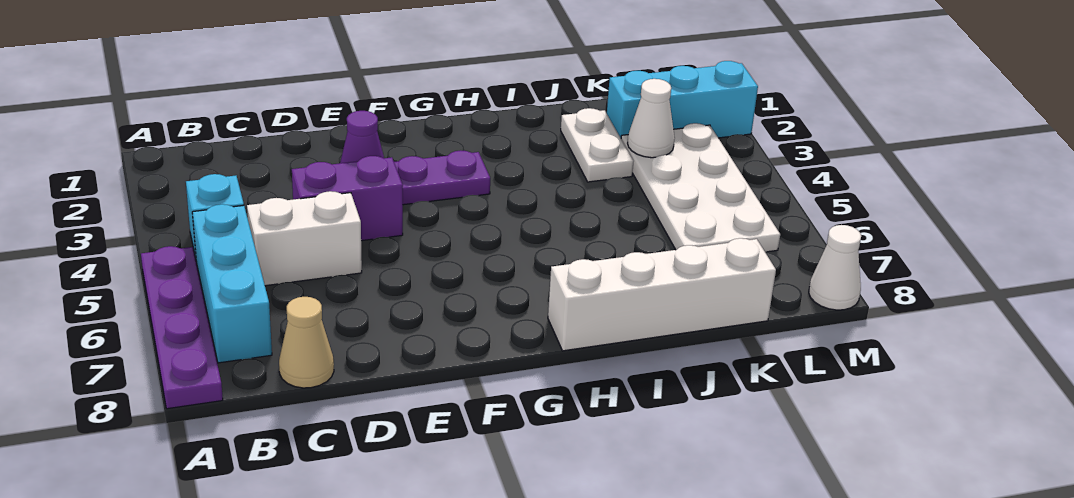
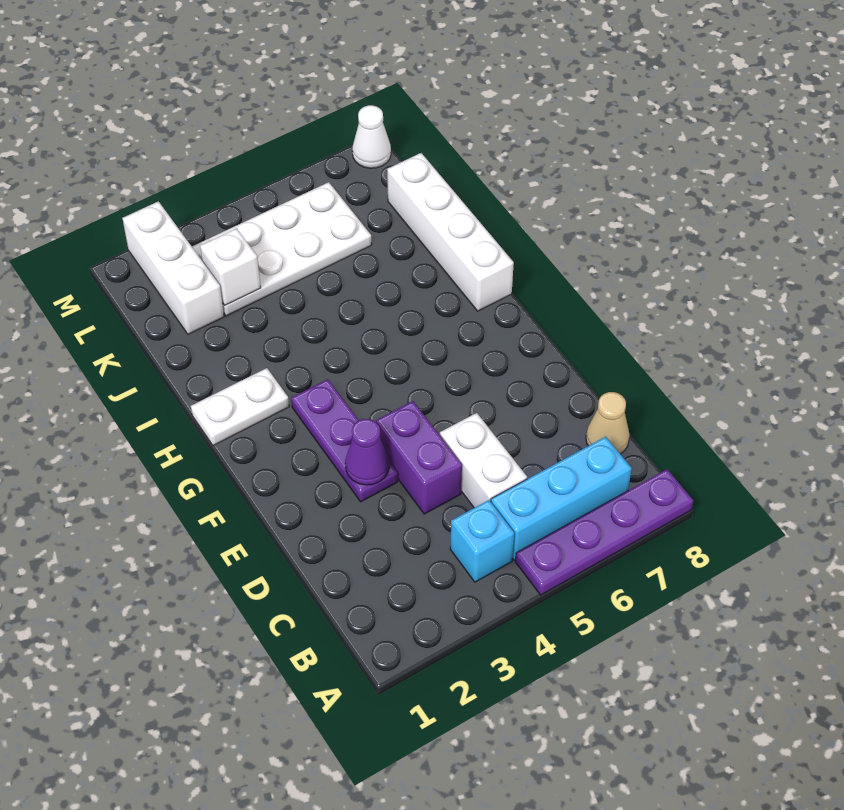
white 1x2 plate [561,108,634,182] -> white 1x2 plate moved to [191,368,289,445]
cyan 1x3 brick [607,61,758,138] -> white 1x3 brick [122,201,224,334]
white 1x1 cone [628,79,675,158] -> white 1x1 brick [200,228,261,305]

